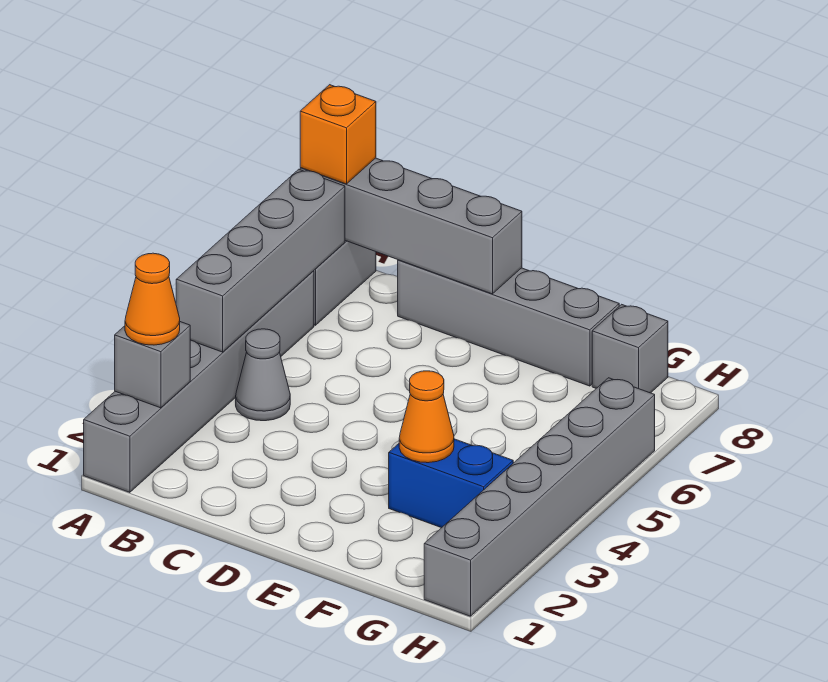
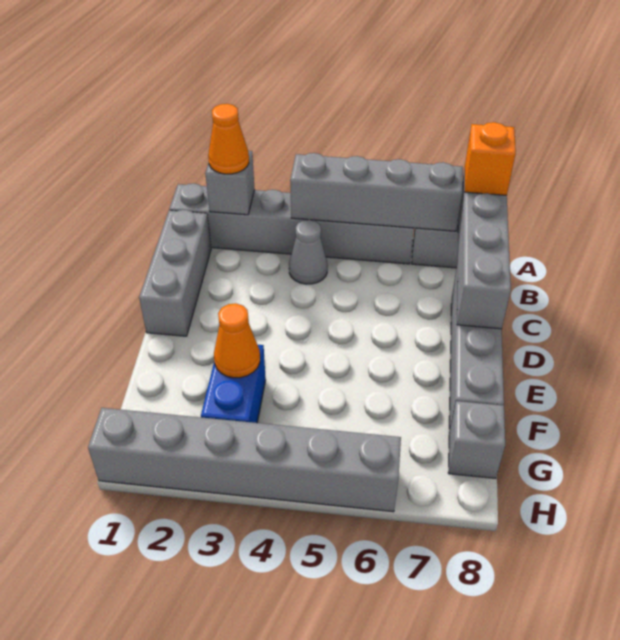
none -> grey 1x3 brick [139,210,211,336]

